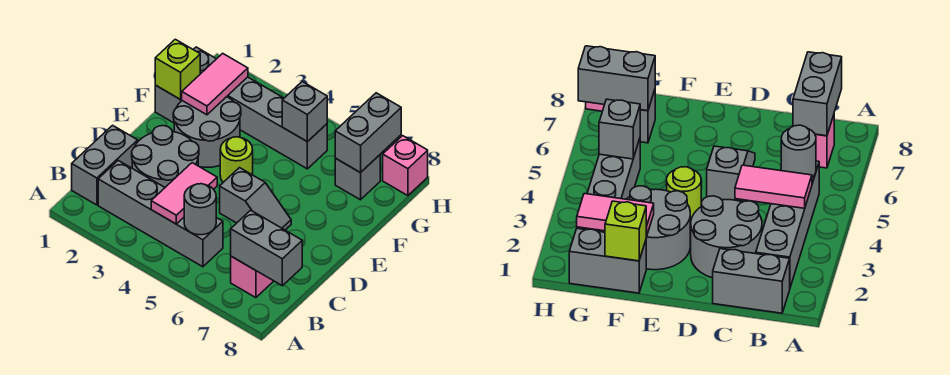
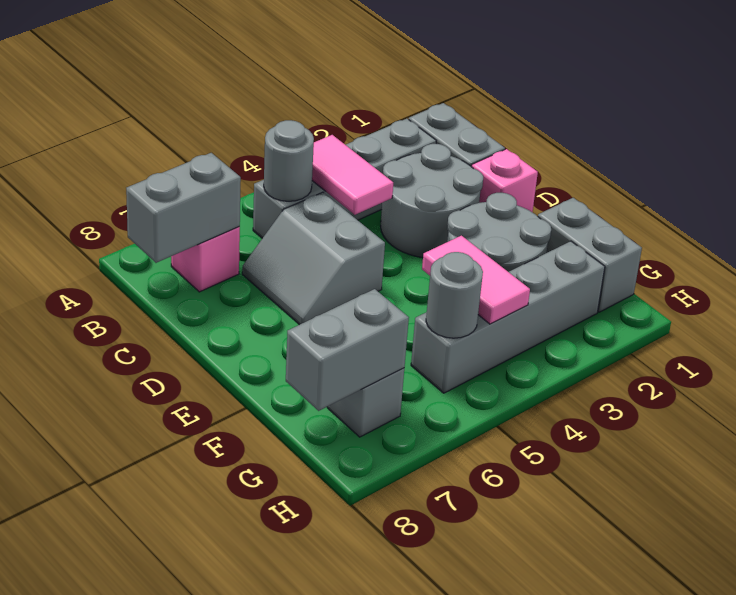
grey 1x2 slope [220,168,291,230] -> grey 2x2 slope [242,192,385,325]
lime 1x1 round brick [220,137,253,182] -> none
lime 1x1 brick [155,39,200,100] -> none
pink 1x2 tile [182,53,248,115] -> pink 1x2 tile moved to [422,236,530,324]
grey 1x1 brick [282,82,327,142] -> grey 1x1 round brick [426,252,483,338]
grey 1x2 brick [335,93,401,173] -> grey 1x2 brick turned to [286,289,409,411]
pink 1x1 brick [383,136,428,196] -> pink 1x1 brick moved to [471,149,538,212]

